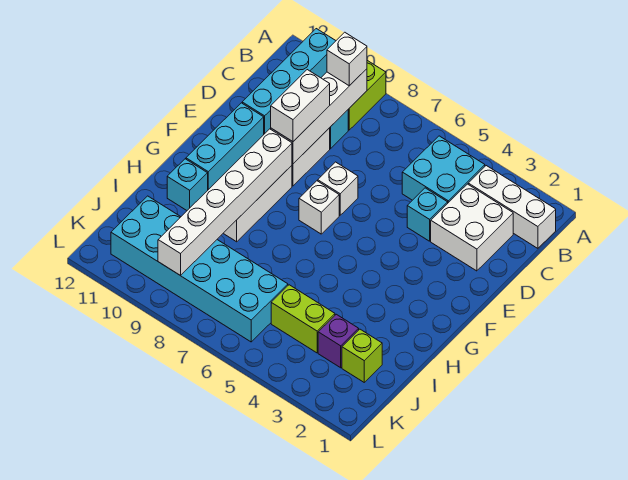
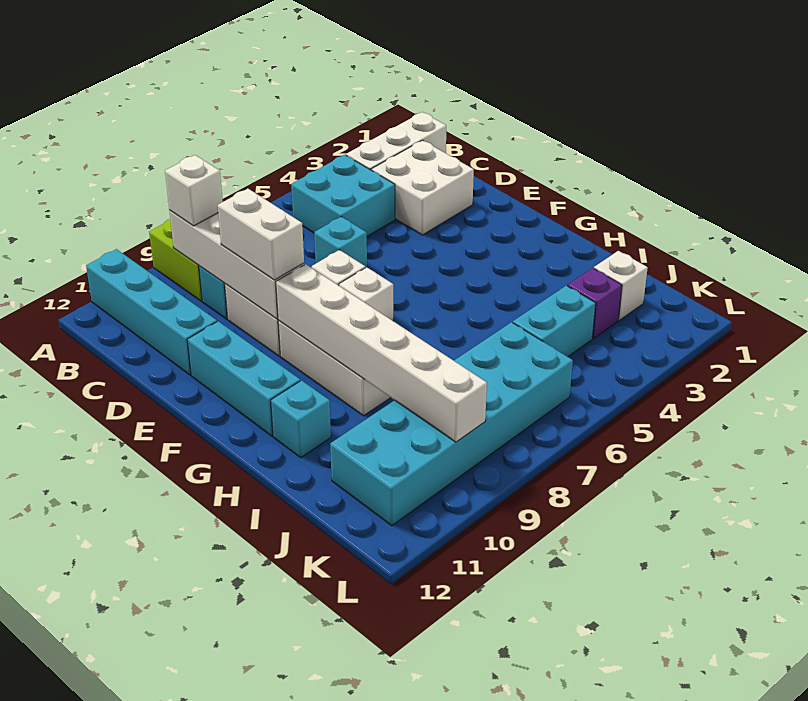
cyan 1x1 brick [407,188,448,241] -> cyan 1x1 brick moved to [314,217,367,268]
lime 1x1 brick [342,329,382,382] -> white 1x1 brick [594,251,648,320]
lime 1x2 brick [271,285,335,353] -> cyan 1x2 brick [513,286,596,357]

